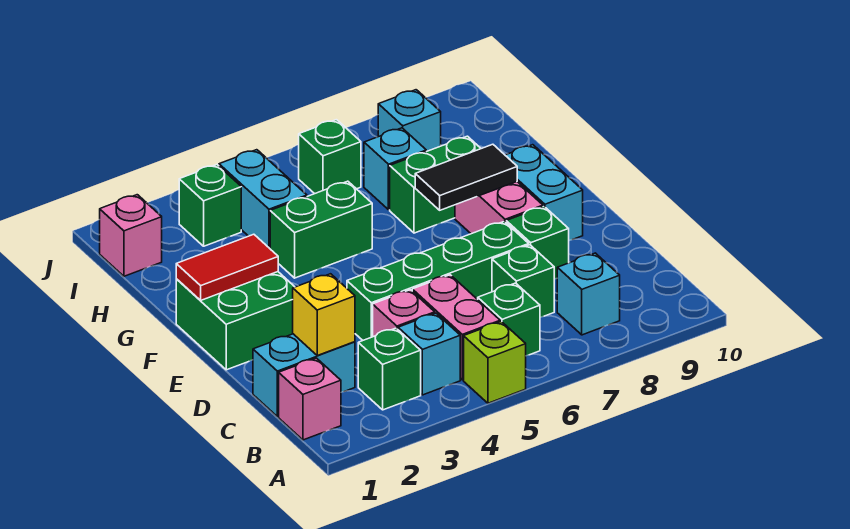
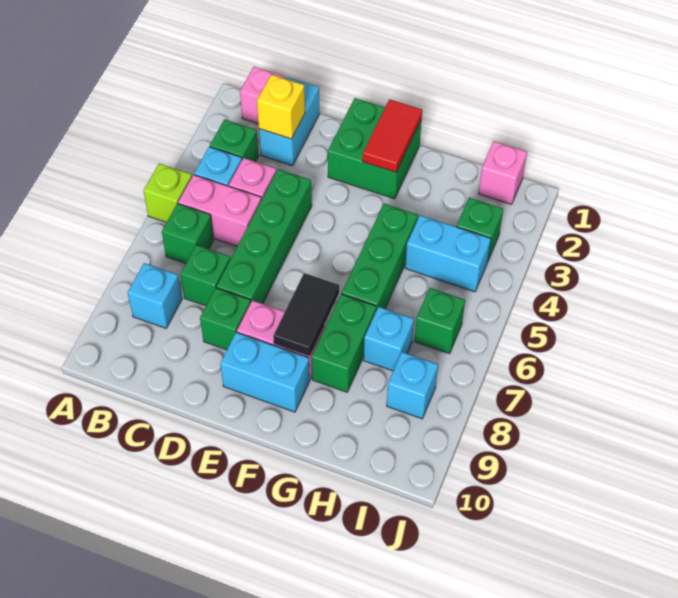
green 1x2 brick [270,181,372,278] -> green 1x3 brick [342,204,418,310]

